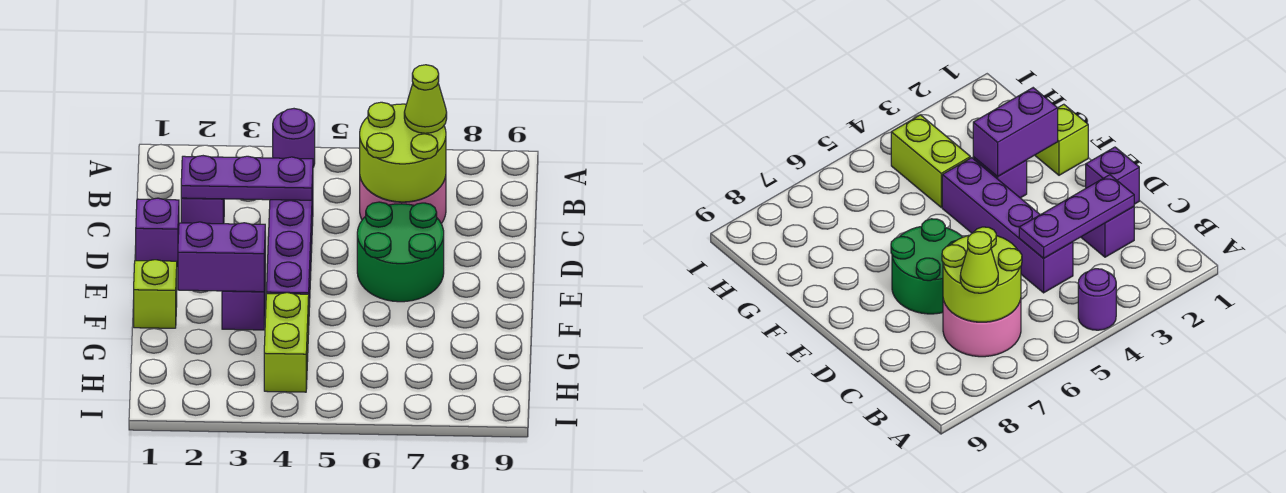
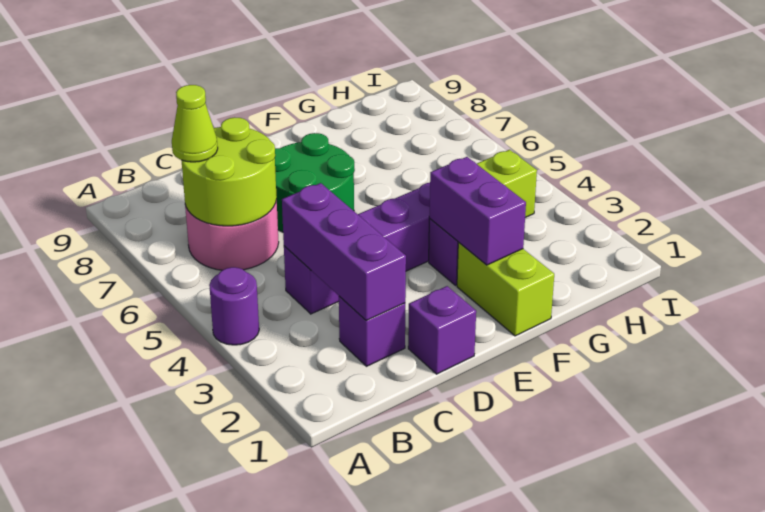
purple 1x3 plate [181,156,313,200] -> purple 1x3 brick [282,183,406,320]
lime 1x1 brick [134,260,177,328] -> lime 1x2 brick [457,243,554,336]

